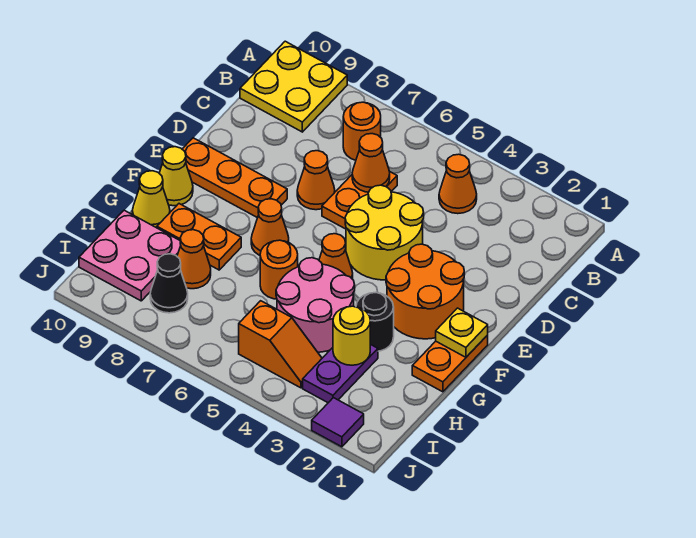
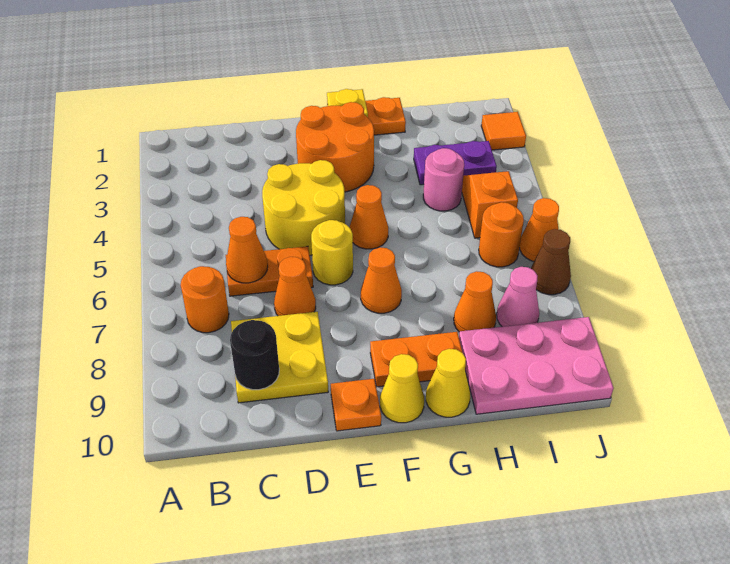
yellow 2x2 plate [240,41,347,132] -> yellow 2x2 plate moved to [231,312,328,403]
orange 1x1 cone [439,154,477,214] -> orange 1x1 cone moved to [520,198,559,261]
orange 1x3 plate [182,138,287,218] -> orange 1x1 plate [331,379,381,431]
black 1x1 round brick [356,293,394,351] -> black 1x1 round brick moved to [230,320,279,390]
pink 2x2 round brick [276,258,355,352] -> pink 1x1 round brick [423,148,464,211]
orange 1x1 round brick [260,240,298,299] -> orange 1x1 round brick moved to [479,202,524,267]
orange 1x2 plate [157,204,241,270] -> orange 1x2 plate turned to [370,332,466,387]
yellow 1x1 round brick [333,306,370,365] -> yellow 1x1 round brick moved to [311,220,353,285]
pink 2x2 plate [79,210,181,301] -> pink 2x3 plate [459,317,614,414]
black 1x1 cone [150,254,188,313] -> pink 1x1 cone [497,267,539,327]
purple 1x1 tile [312,398,364,447] -> orange 1x1 tile [481,112,526,150]
none -> brown 1x1 cone [531,229,571,295]

